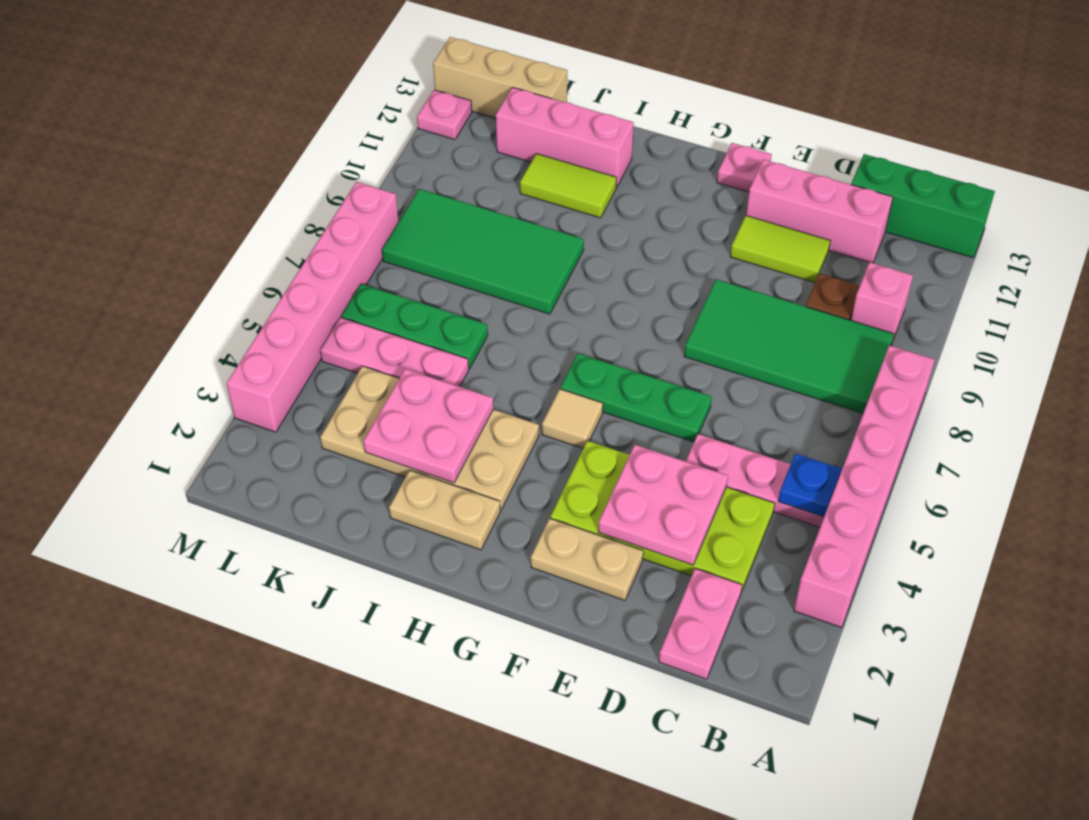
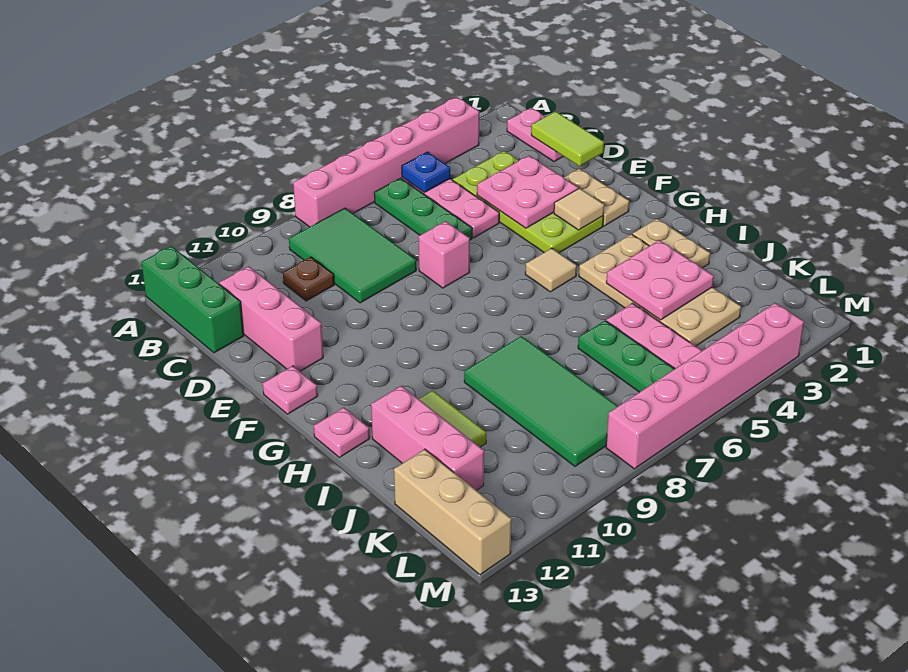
green 2x4 tile [684,279,894,413] -> green 2x3 tile [289,208,416,303]
pink 1x1 brick [851,262,913,340] -> pink 1x1 brick moved to [418,221,470,288]
pink 1x2 plate [659,569,742,679] -> pink 1x2 plate turned to [507,108,564,162]
lime 1x2 tile [730,216,830,282] -> lime 1x2 tile moved to [531,111,604,166]
green 1x3 plate [561,354,712,442] -> green 1x3 plate moved to [374,178,472,240]
none -> tan 1x1 tile [554,188,604,230]
pink 1x1 plate [417,90,472,139] -> pink 1x1 plate moved to [314,407,370,457]

